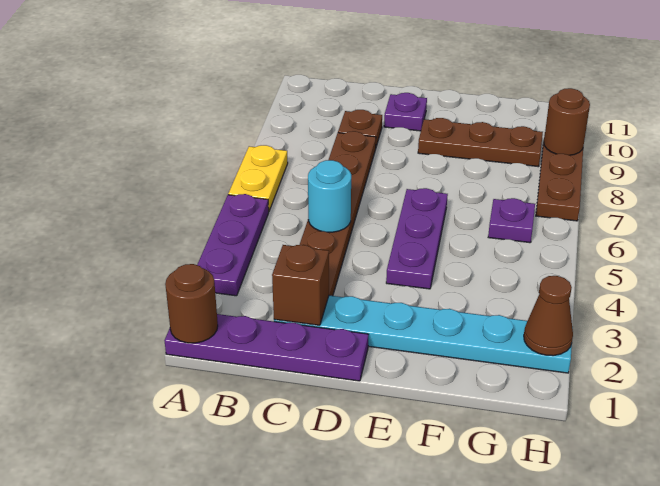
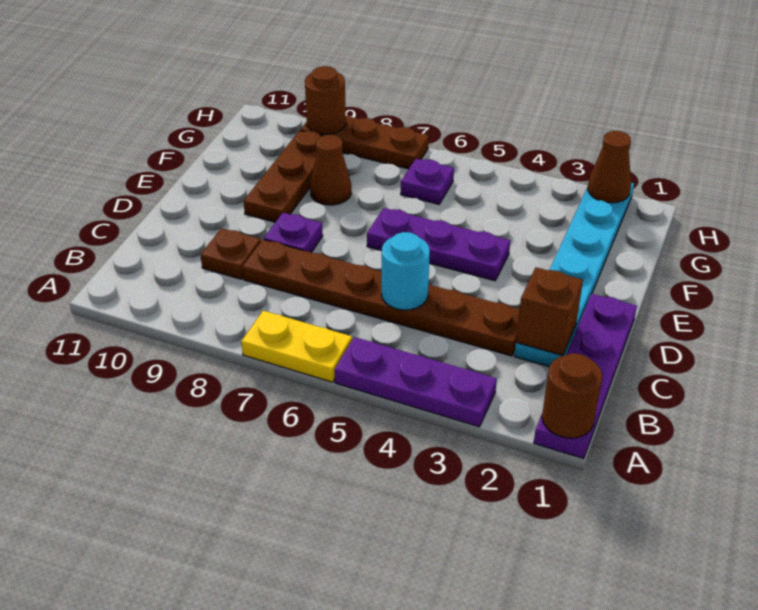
purple 1x1 plate [384,93,427,131] -> purple 1x1 plate moved to [264,213,323,252]
none -> brown 1x1 cone [310,135,351,205]

